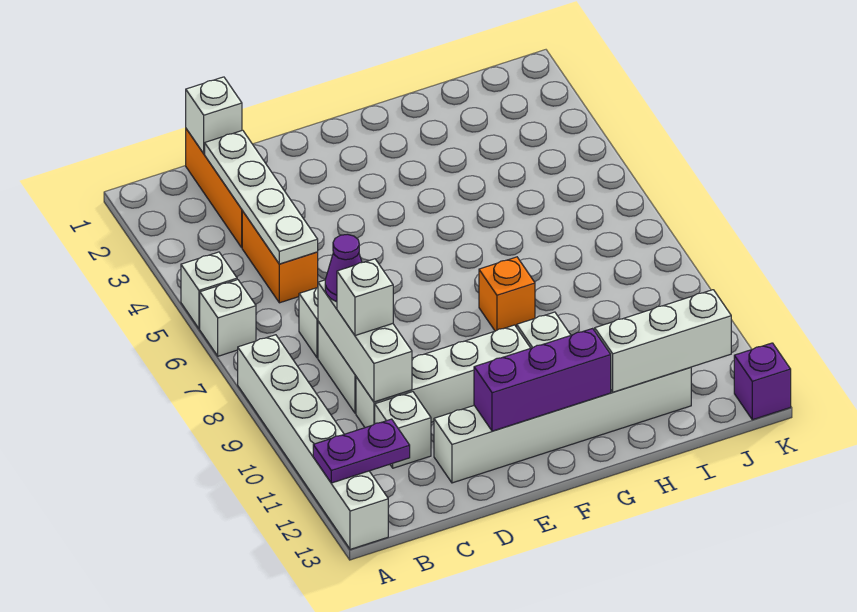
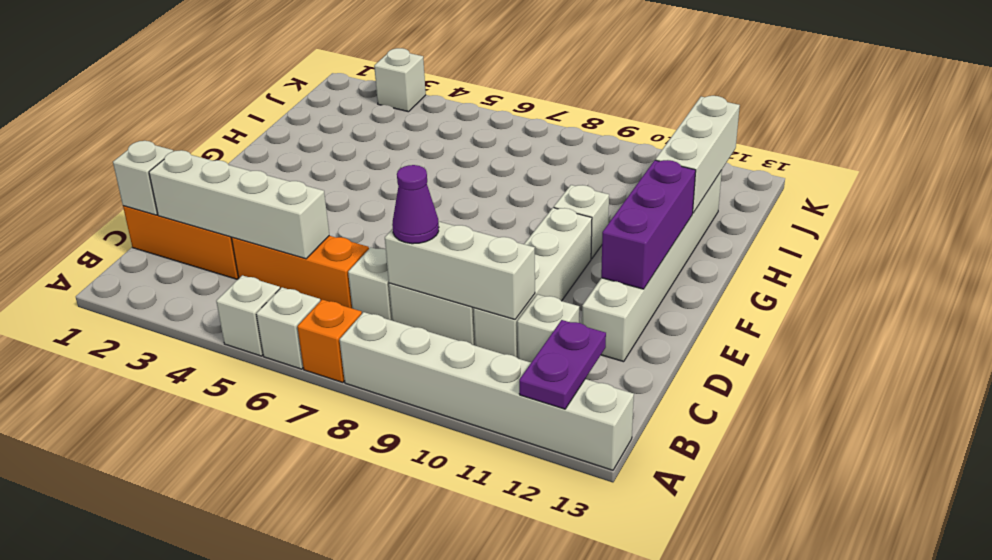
white 1x4 plate [205,130,318,264] -> white 1x4 brick [149,150,329,259]
orange 1x2 brick [242,211,318,303] -> orange 1x3 brick [232,236,369,308]
white 1x1 brick [337,259,393,336] -> white 1x1 brick moved to [374,48,426,112]
orange 1x1 brick [479,257,535,331] -> orange 1x1 brick moved to [297,300,362,383]
purple 1x1 brick [734,343,791,420] -> none

